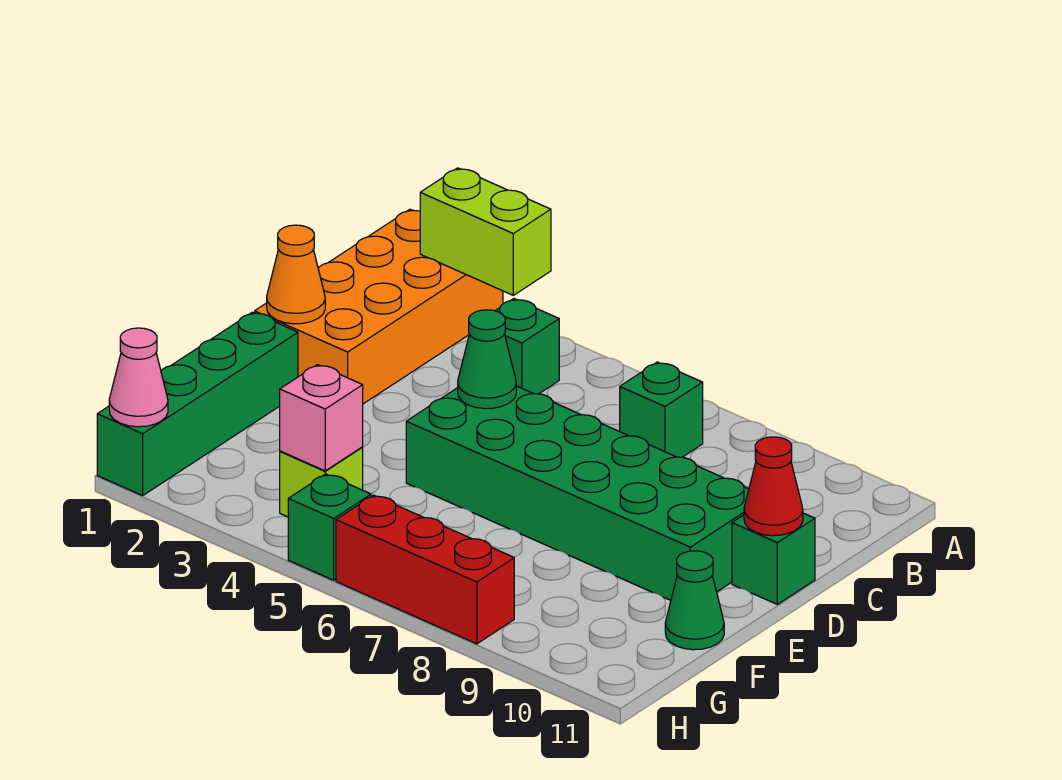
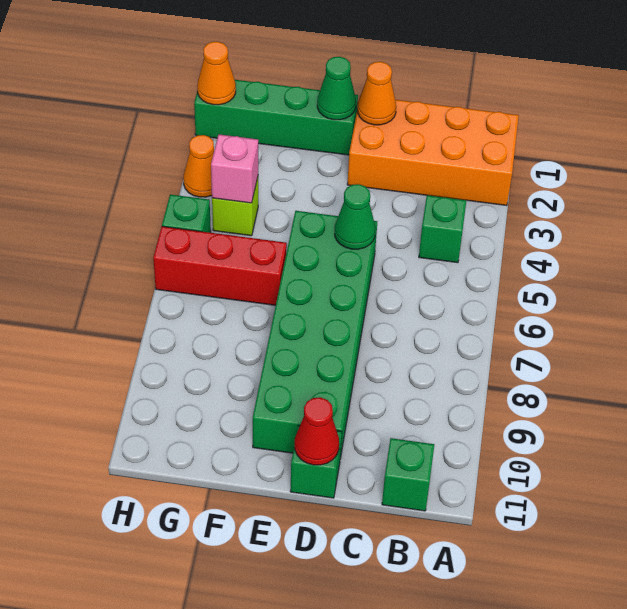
lime 1x2 brick [420,168,551,295] -> none
green 1x1 brick [620,362,703,457] -> green 1x1 brick moved to [382,438,434,511]
green 1x1 cone [665,551,724,650] -> green 1x1 cone moved to [317,57,356,120]
pink 1x1 cone [109,328,168,427] -> orange 1x1 cone [197,42,236,105]
none -> orange 1x1 cone [183,135,214,197]
red 1x3 brick [336,495,514,644] -> red 1x3 brick turned to [153,226,287,305]

